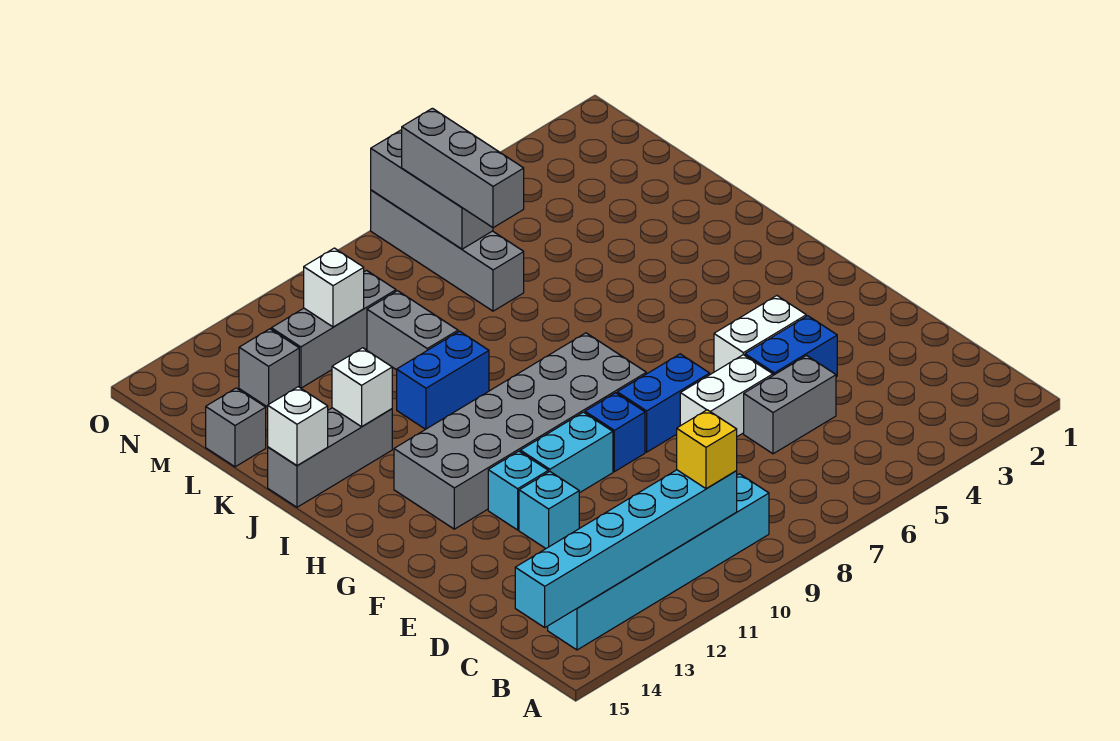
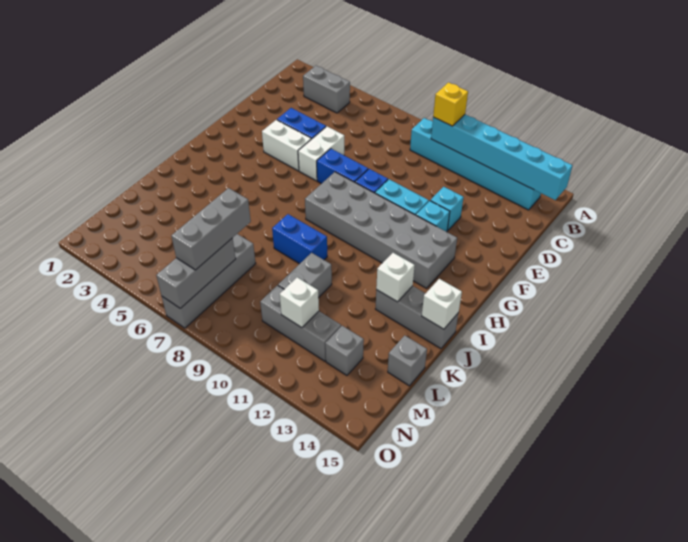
grey 1x2 brick [744,356,836,454] -> grey 1x2 brick moved to [303,66,350,113]
white 1x2 brick [680,355,773,437] -> white 1x2 brick turned to [298,127,344,181]
blue 1x2 brick [397,331,489,429] -> blue 1x2 brick moved to [272,214,327,264]

